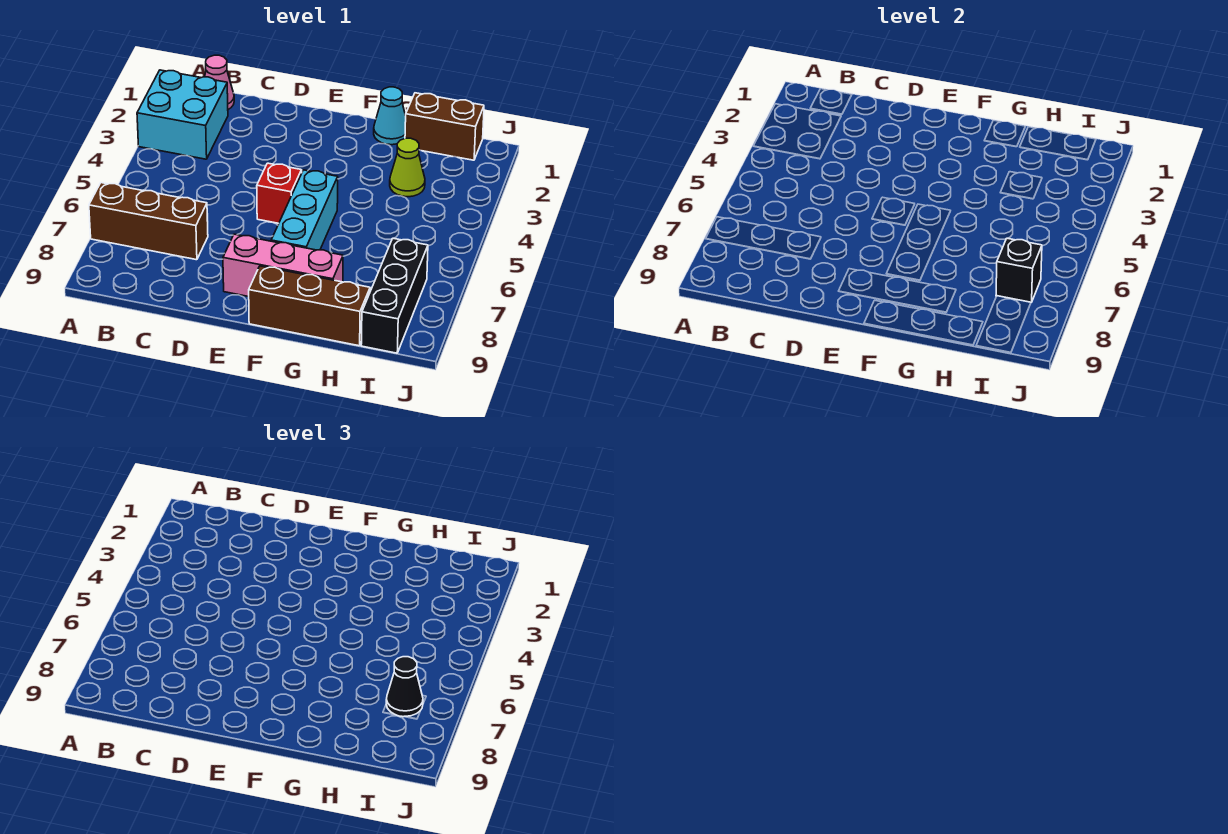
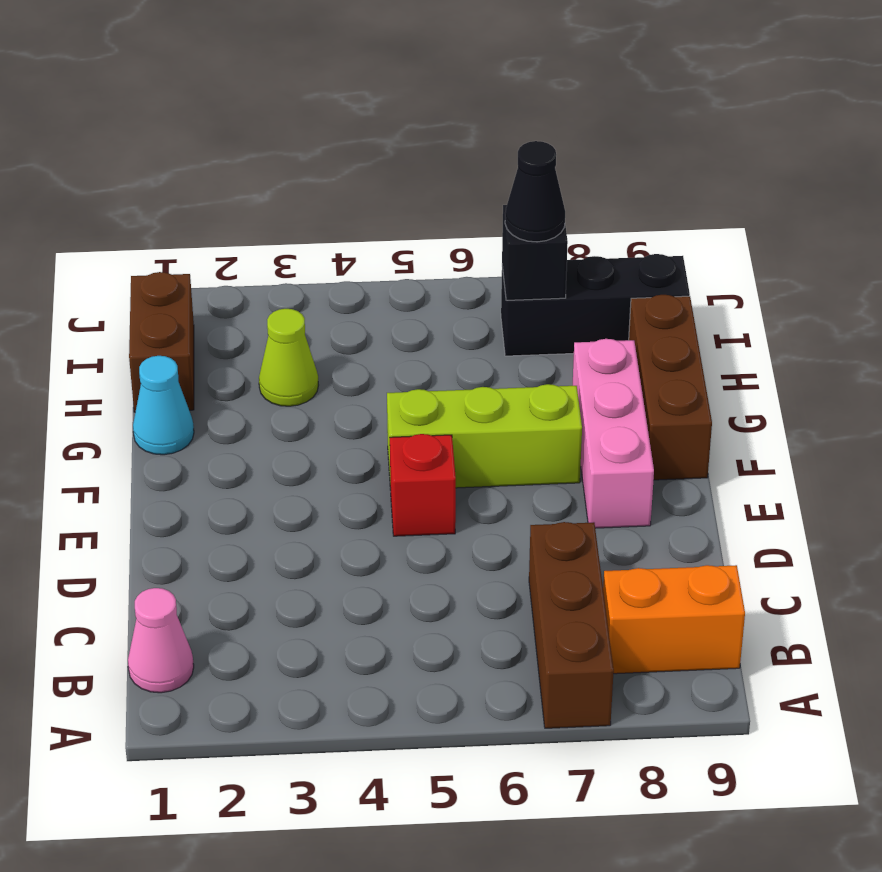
cyan 2x2 brick [137,70,228,159] -> none
none -> orange 1x2 brick [603,565,745,674]
cyan 1x3 brick [271,170,338,250] -> lime 1x3 brick [387,384,582,490]

